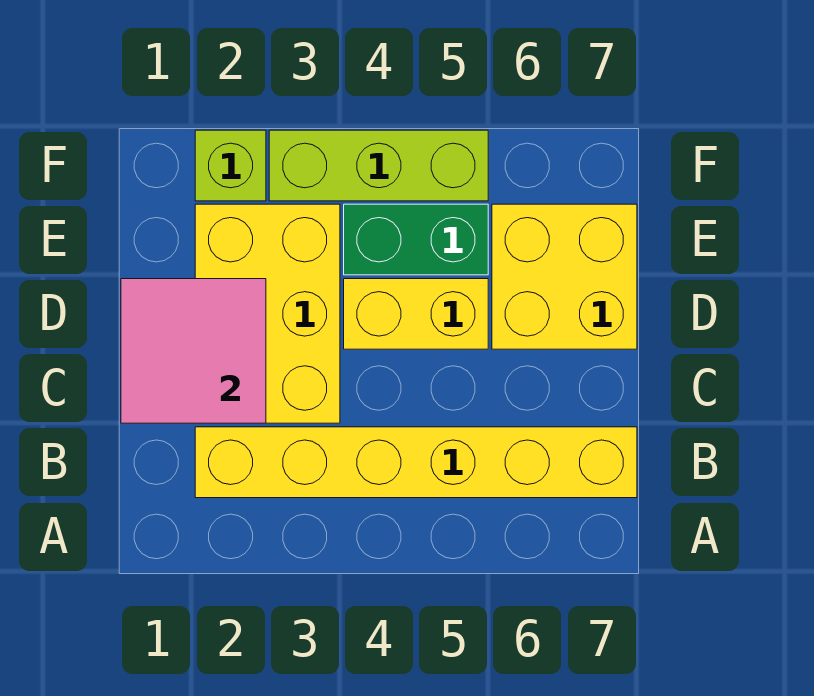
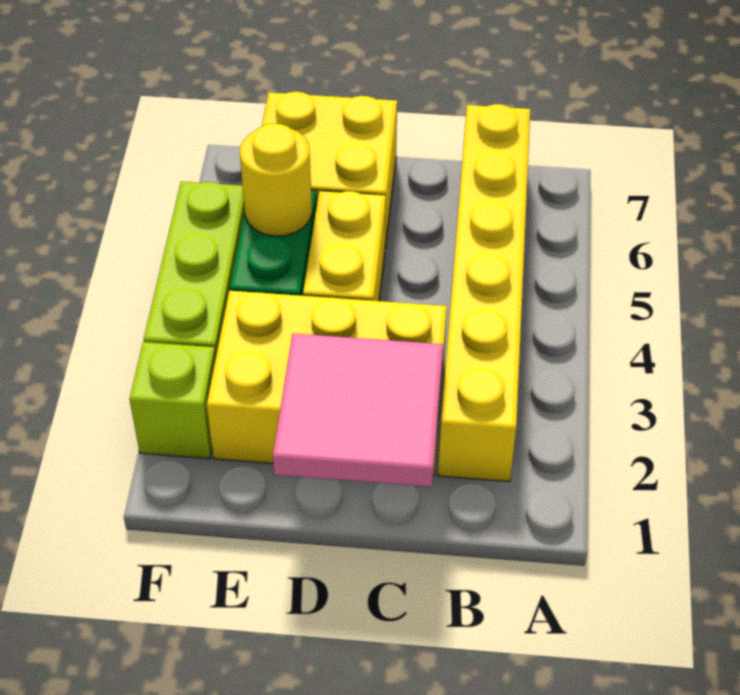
none -> yellow 1x1 round brick [240,124,312,236]

